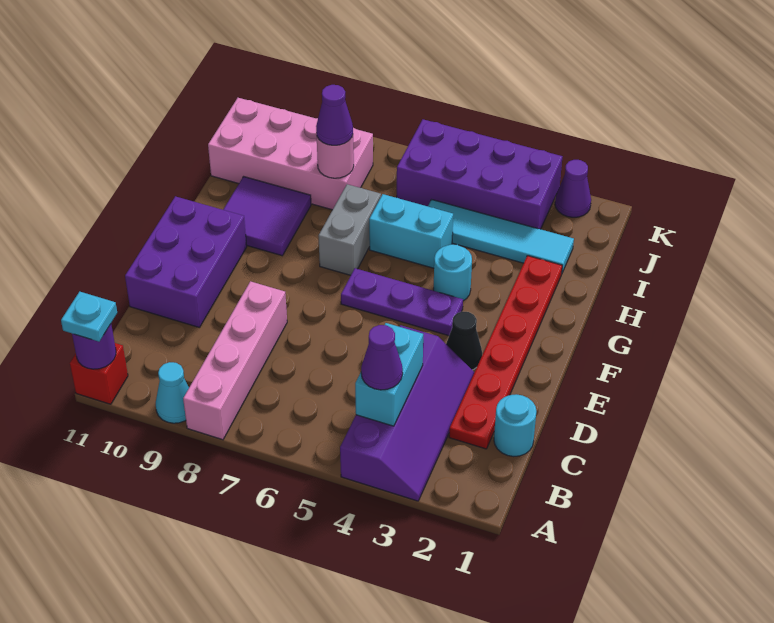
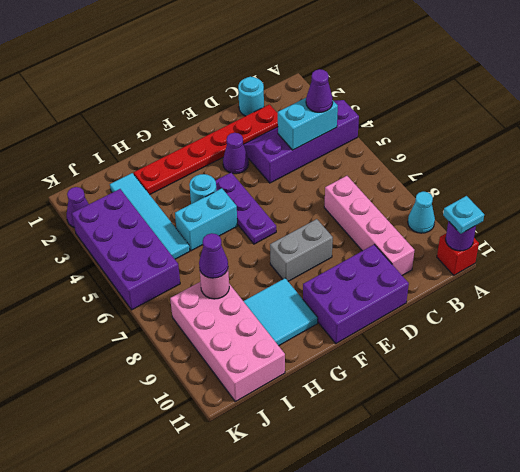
pink 1x4 brick [183,281,287,440] -> pink 1x4 brick turned to [324,176,414,275]
black 1x1 cone [446,312,482,370] -> purple 1x1 cone [223,133,249,174]
grey 1x2 brick [319,184,381,275] -> grey 1x2 brick moved to [270,219,333,281]
purple 2x2 tile [223,177,311,256] -> cyan 2x2 tile [244,278,318,346]
cyan 1x2 brick [369,194,453,268] -> cyan 1x2 brick turned to [175,188,237,251]

